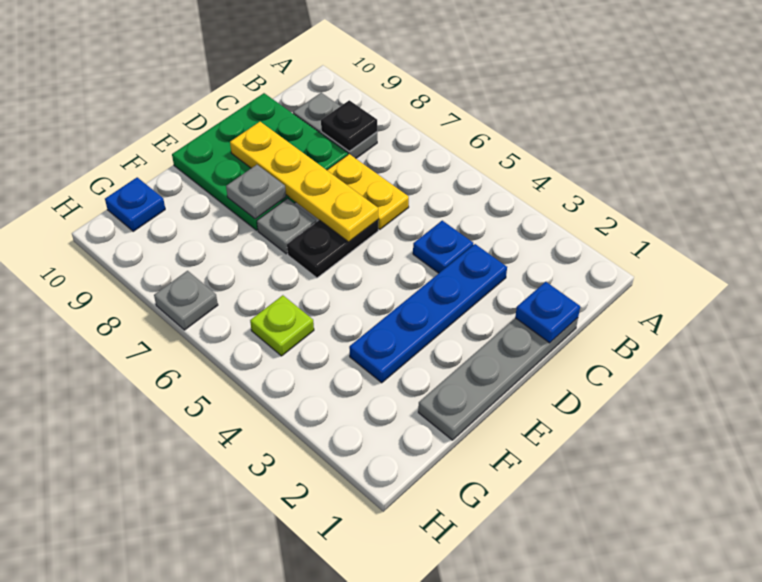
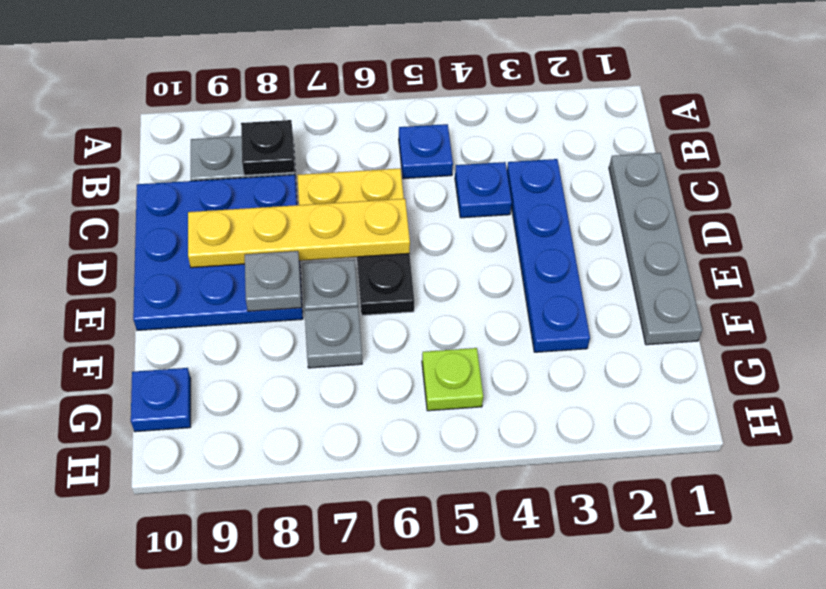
blue 1x1 plate [515,282,580,343] -> blue 1x1 plate moved to [399,124,453,179]
green 3x3 plate [172,93,348,230] -> blue 3x3 plate [133,175,303,330]
grey 1x1 plate [154,271,218,330] -> grey 1x1 plate moved to [305,307,362,368]

